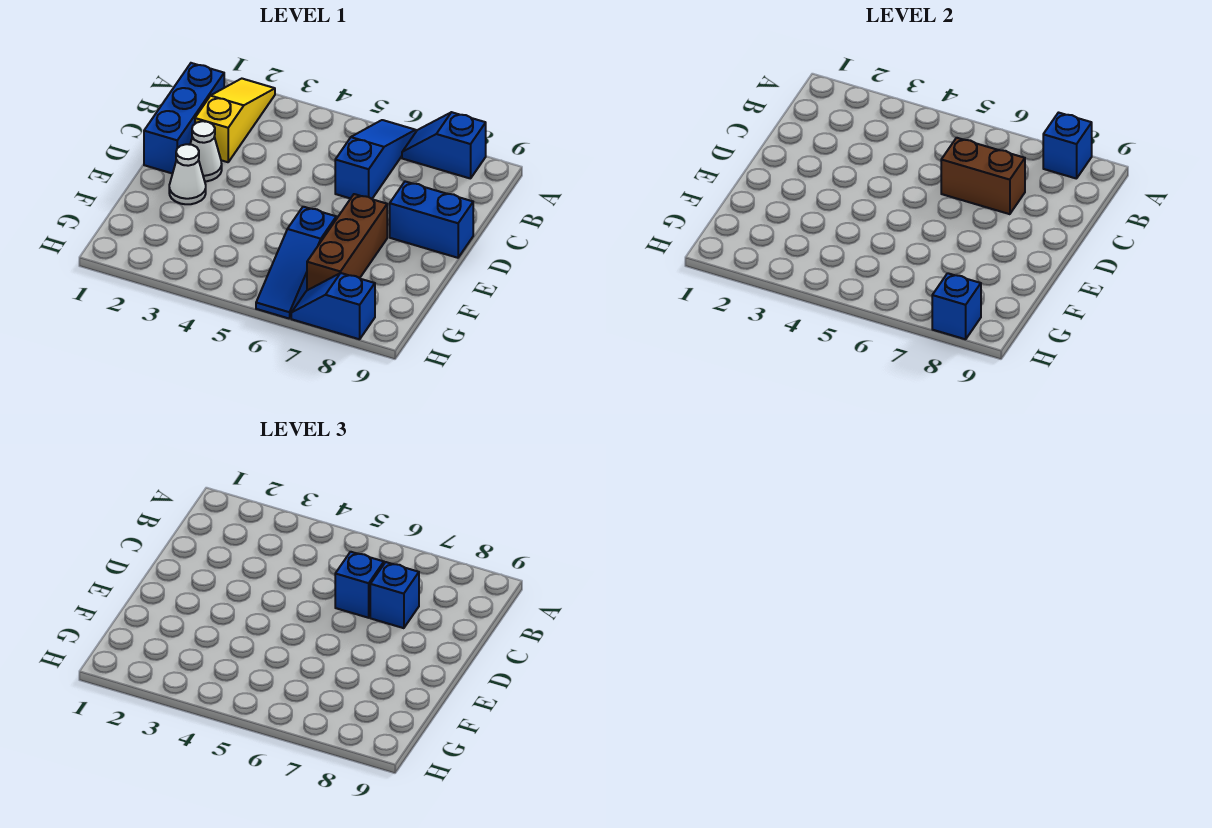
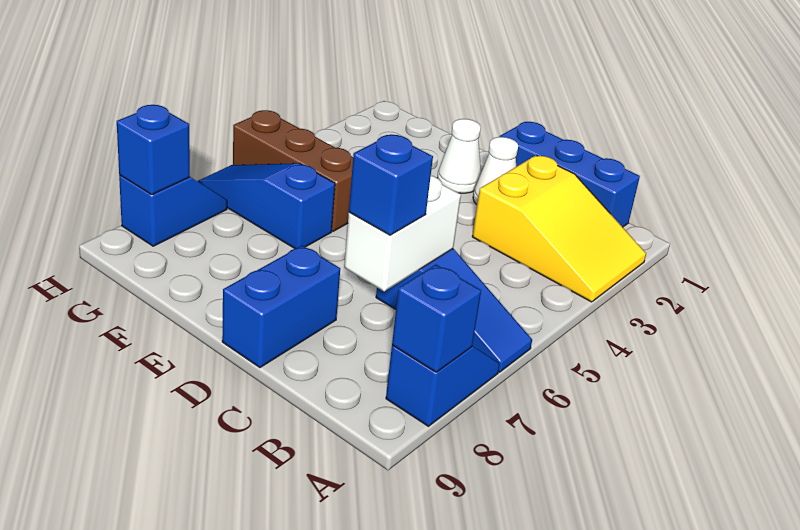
yellow 1x3 slope [195,79,275,162] -> yellow 2x3 slope [472,155,646,302]
brown 1x2 brick [941,138,1025,214] -> white 1x2 brick [344,176,461,291]
blue 1x1 brick [335,552,384,618] -> none
brown 1x3 brick [307,194,387,290] -> brown 1x3 brick moved to [233,110,353,231]

